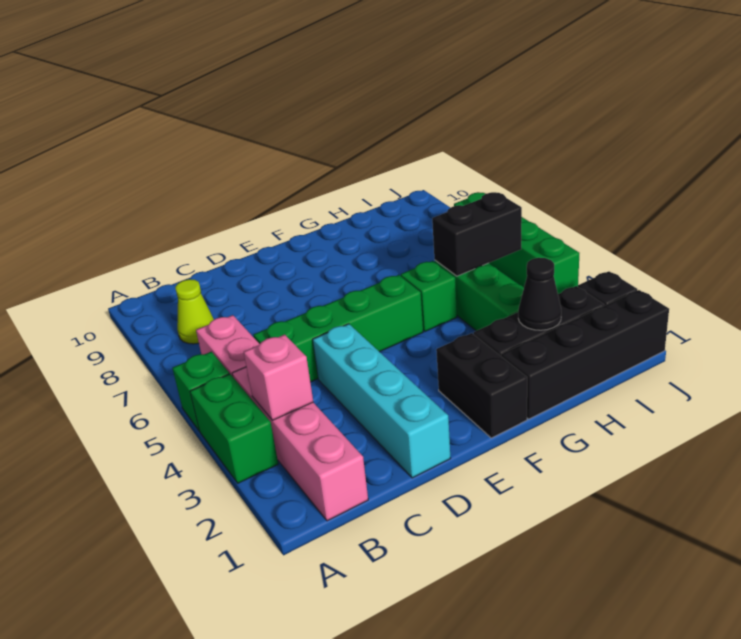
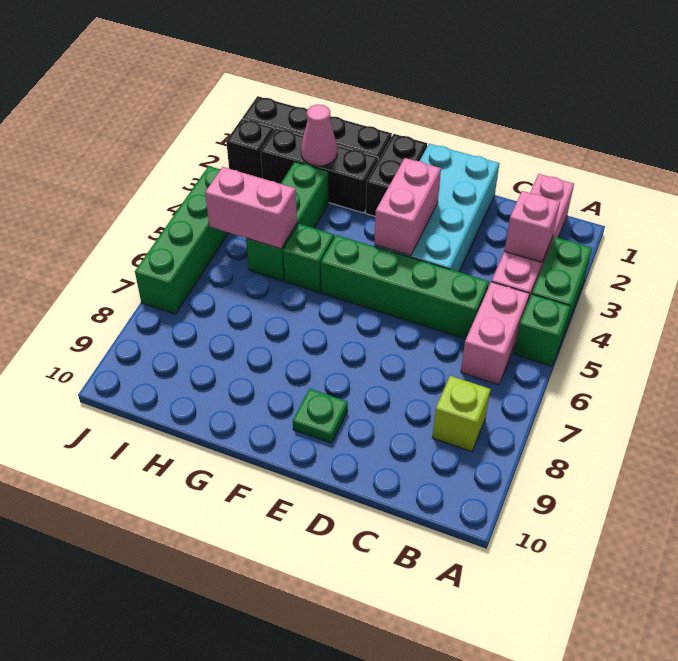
lime 1x1 cone [175,279,214,344] -> lime 1x1 brick [432,376,491,451]
cyan 1x4 brick [313,324,451,478] -> cyan 2x4 brick [374,144,499,272]
none -> pink 1x2 brick [374,158,441,256]
none -> green 1x1 plate [293,389,348,443]
black 1x1 cone [518,258,561,330] -> pink 1x1 cone [301,104,337,166]
black 1x2 brick [432,192,522,276] -> pink 1x2 brick [205,167,297,249]

